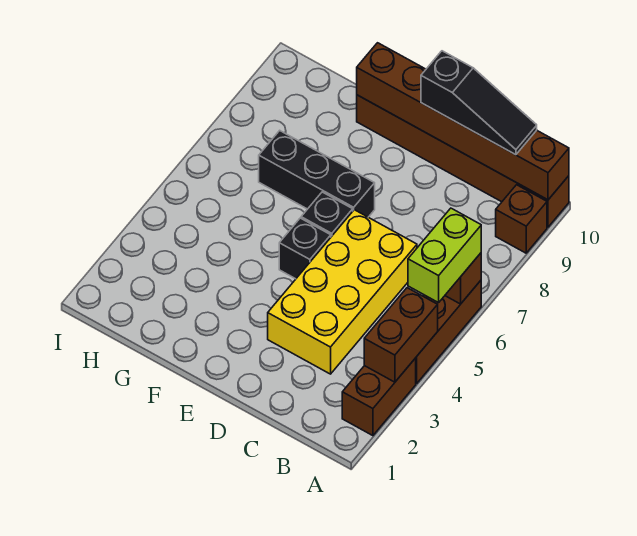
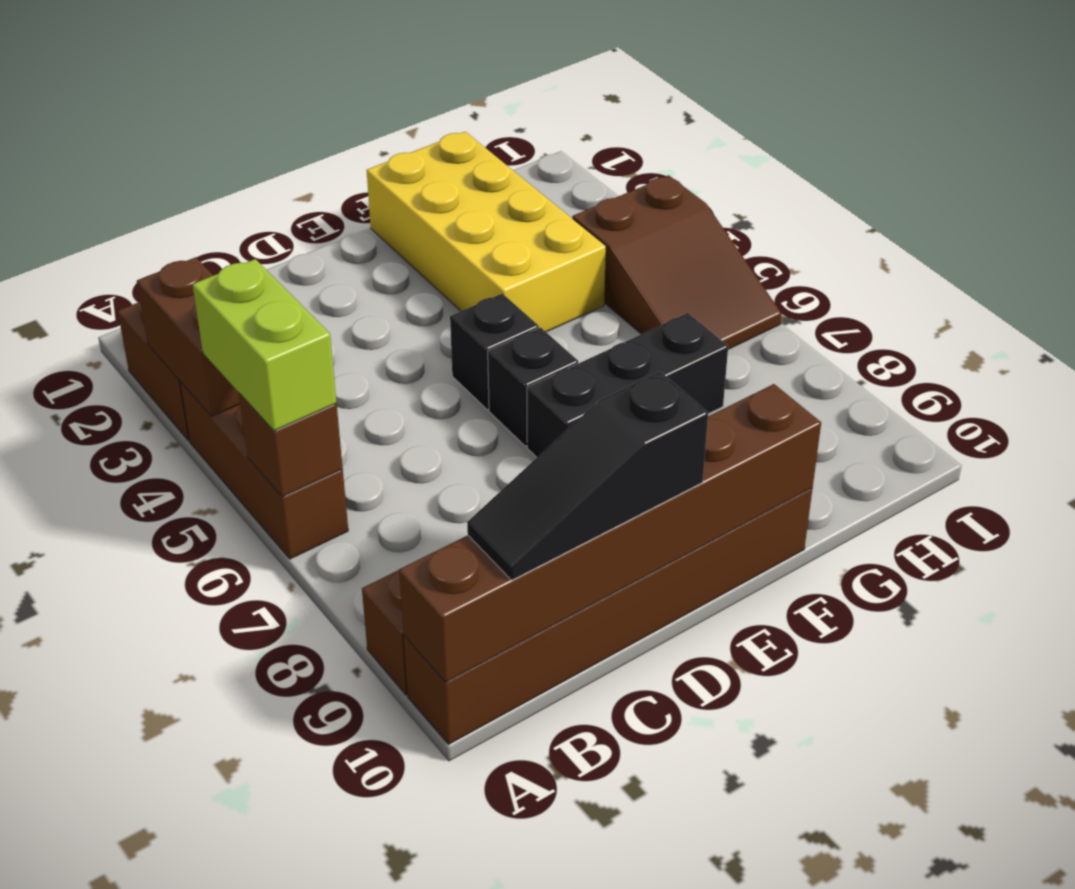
yellow 2x4 brick [268,210,417,374] -> yellow 2x4 brick moved to [367,132,606,332]
none -> brown 2x3 slope [572,175,782,349]

